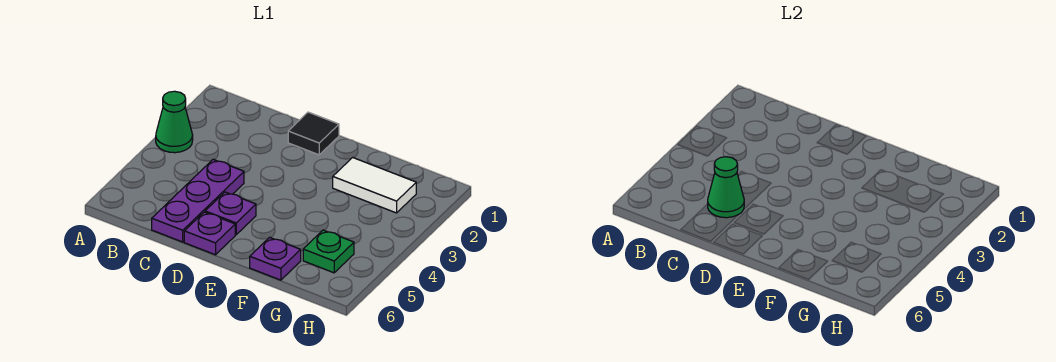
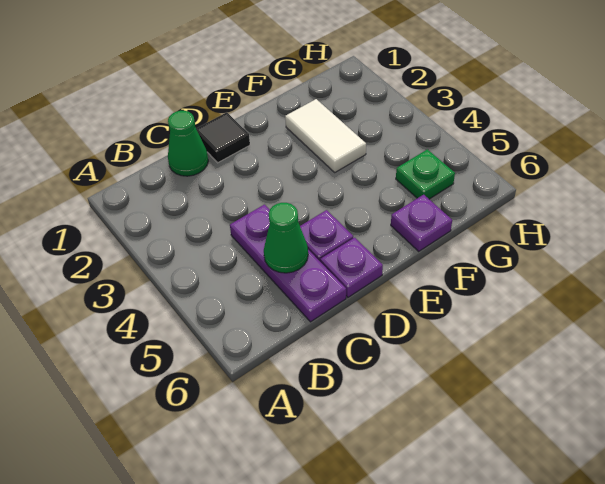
green 1x1 cone [156,91,193,153] -> green 1x1 cone moved to [168,111,208,176]
white 1x2 tile [333,158,416,213] -> white 1x2 tile turned to [285,99,366,172]

